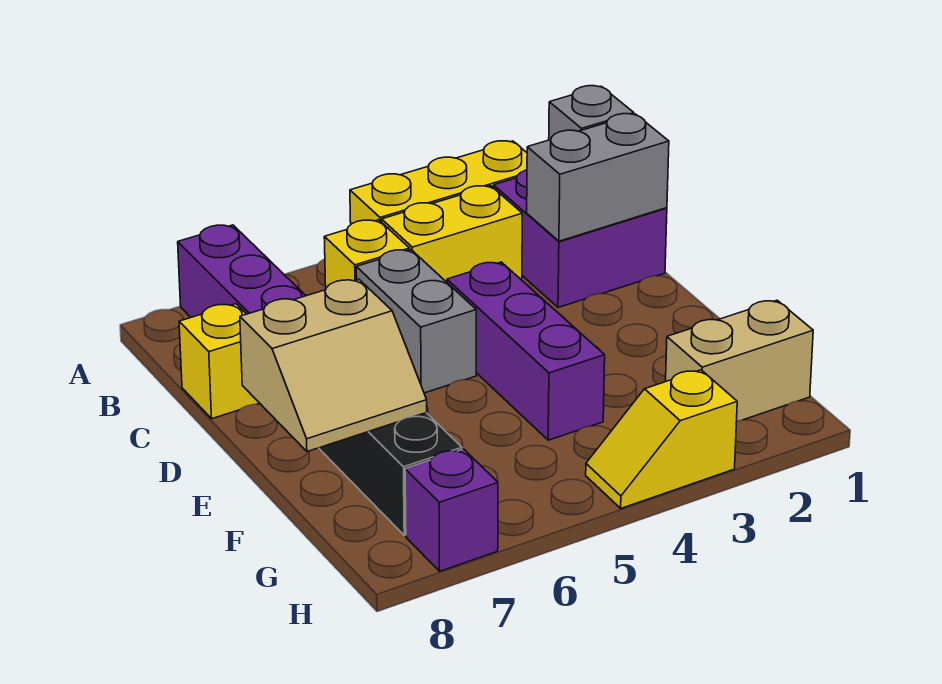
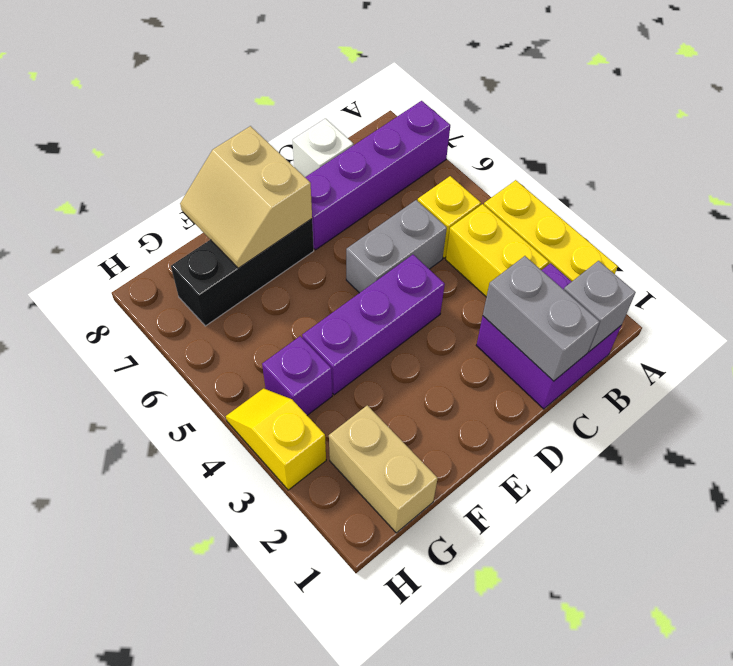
yellow 1x1 brick [179,304,259,419] -> white 1x1 brick [292,119,353,177]
purple 1x1 brick [405,449,498,571] -> purple 1x1 brick moved to [262,336,332,415]

